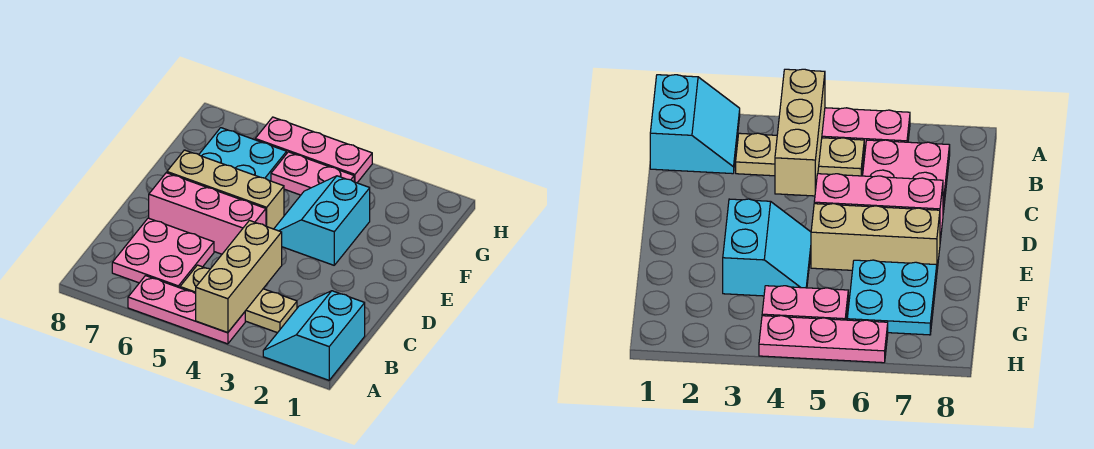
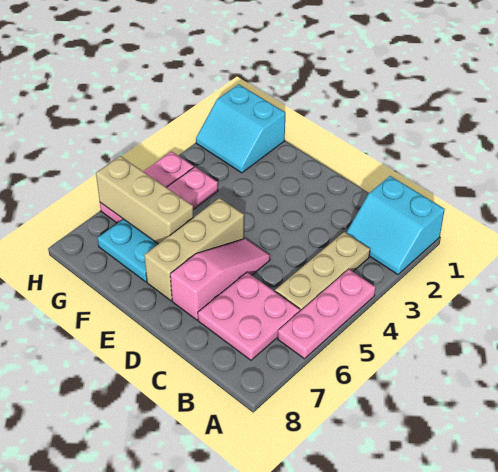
tan 1x3 brick [196,221,282,333] -> tan 1x3 brick moved to [96,156,194,244]
pink 1x3 brick [149,173,266,254] -> pink 1x3 slope [170,239,270,320]
cyan 2x2 slope [274,176,370,265] -> cyan 2x2 slope moved to [196,84,285,173]

